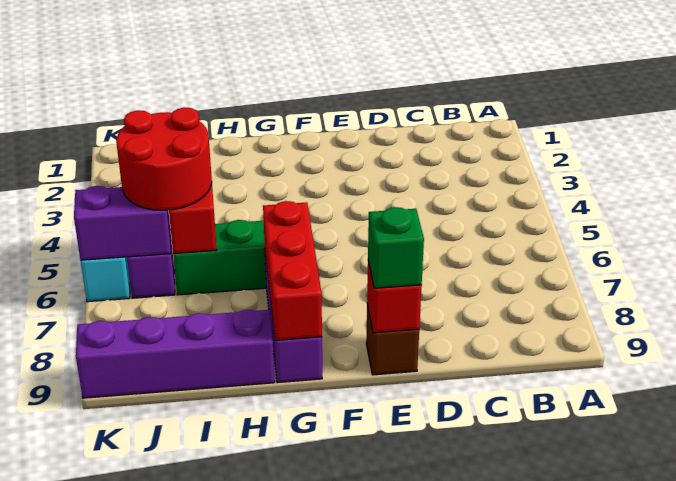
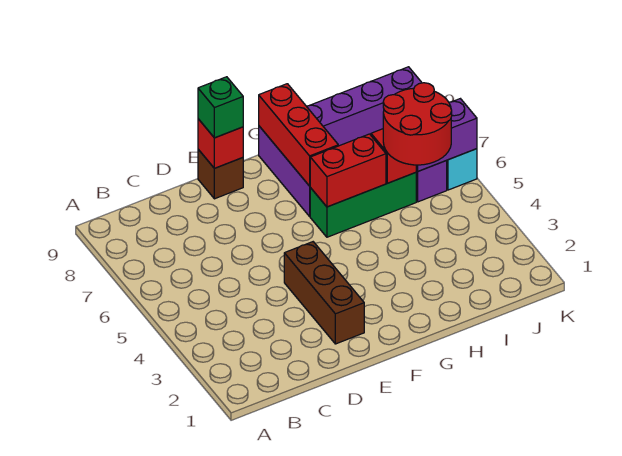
none -> brown 1x3 brick [284,242,364,344]
none -> red 1x2 brick [310,134,386,207]

